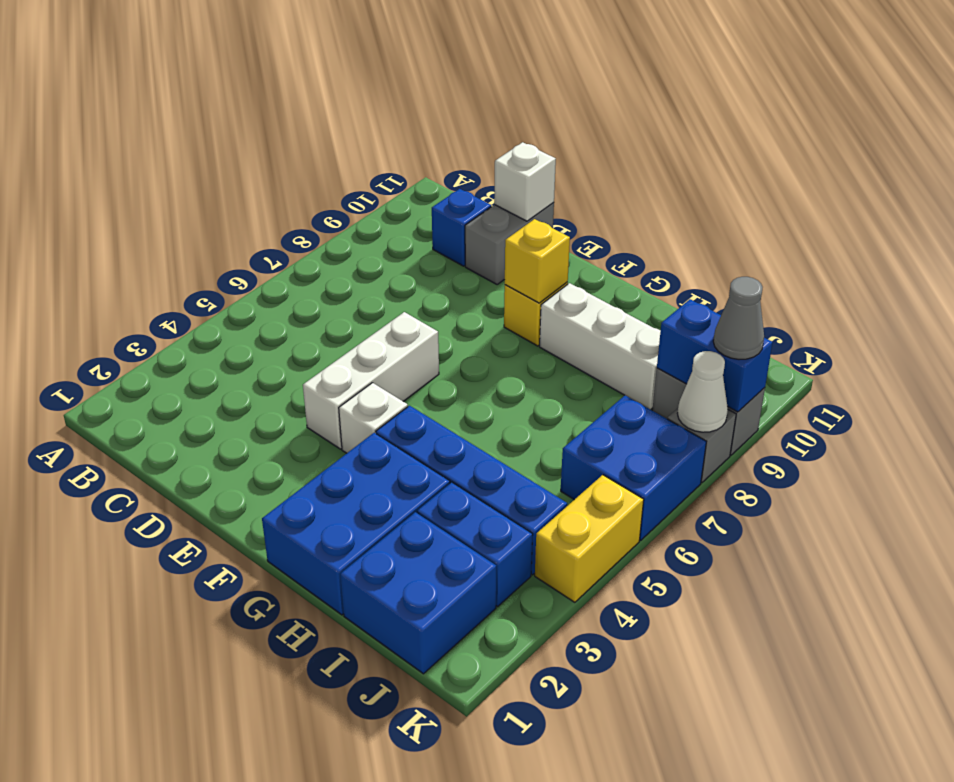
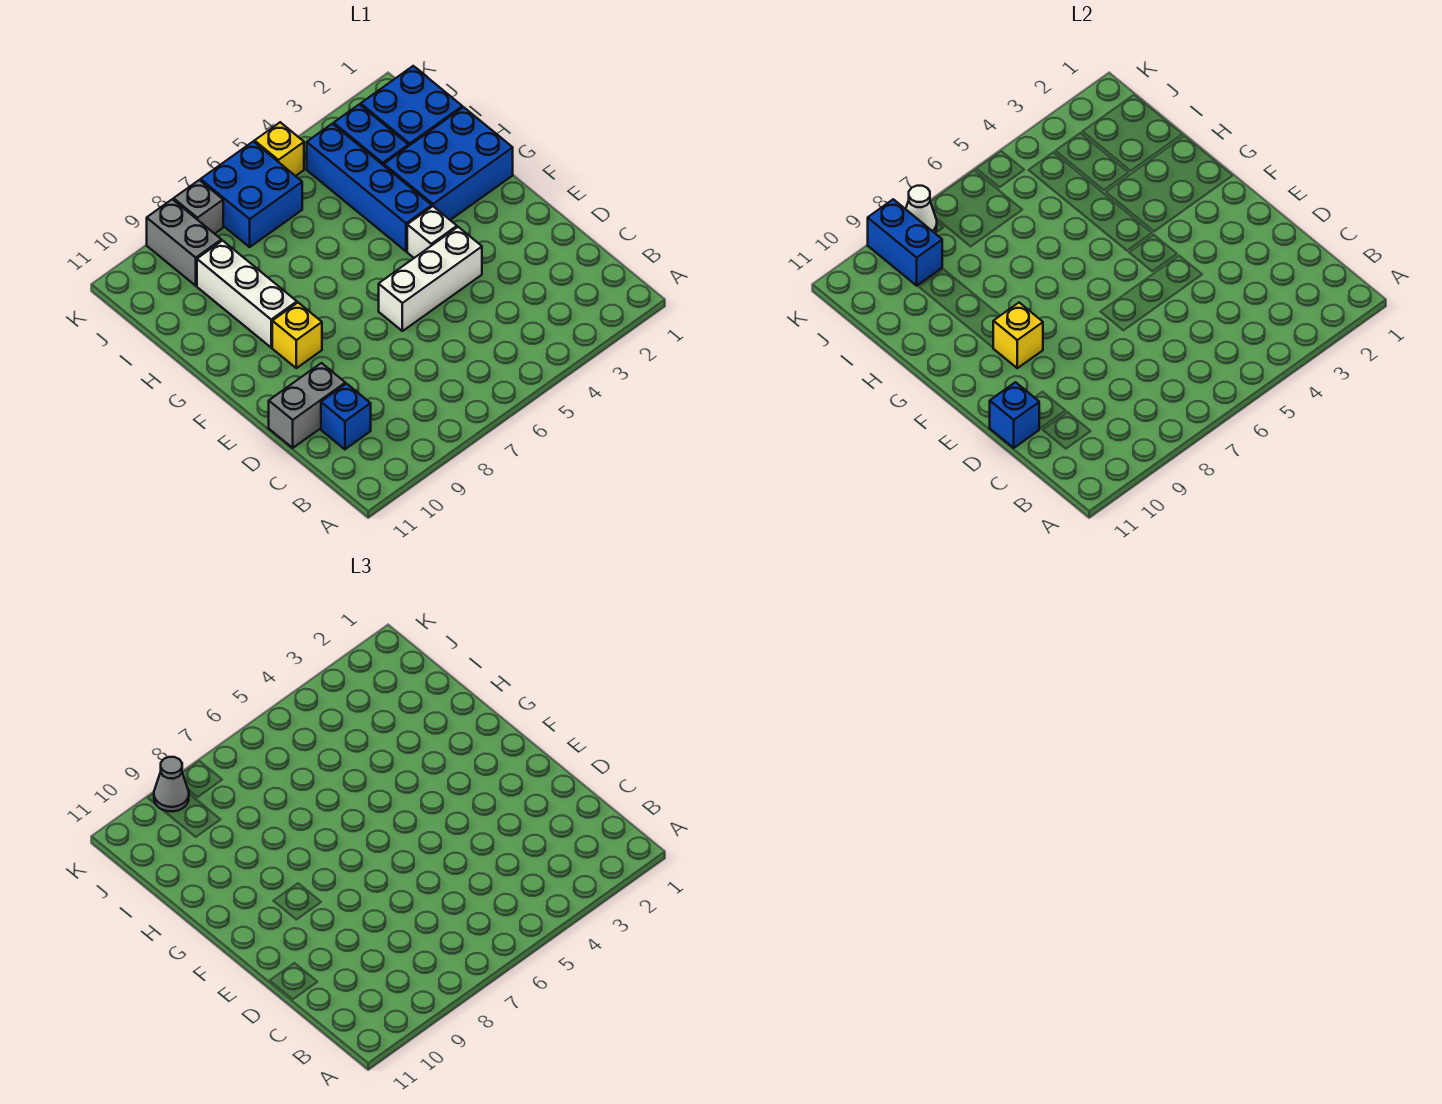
white 1x1 brick [494,142,556,221] -> blue 1x1 brick [990,382,1039,448]
yellow 1x2 brick [535,475,644,602] -> yellow 1x1 brick [254,122,304,176]

